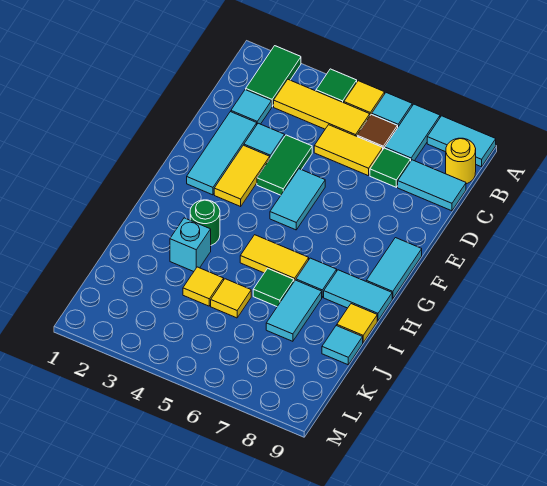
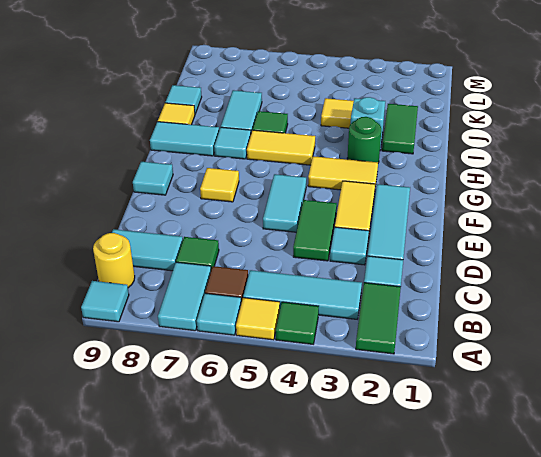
cyan 1x2 tile [427,116,496,167] -> cyan 1x1 tile [81,281,129,322]
yellow 1x3 tile [274,80,370,136] -> cyan 1x3 tile [243,270,362,319]
yellow 1x2 tile [314,125,383,176] -> yellow 1x2 tile moved to [308,156,378,190]
cyan 1x2 tile [366,238,422,299] -> cyan 1x1 tile [133,162,173,195]
none -> green 1x2 tile [382,104,418,154]
yellow 1x1 tile [211,279,251,318] -> yellow 1x1 tile moved to [200,168,239,202]

